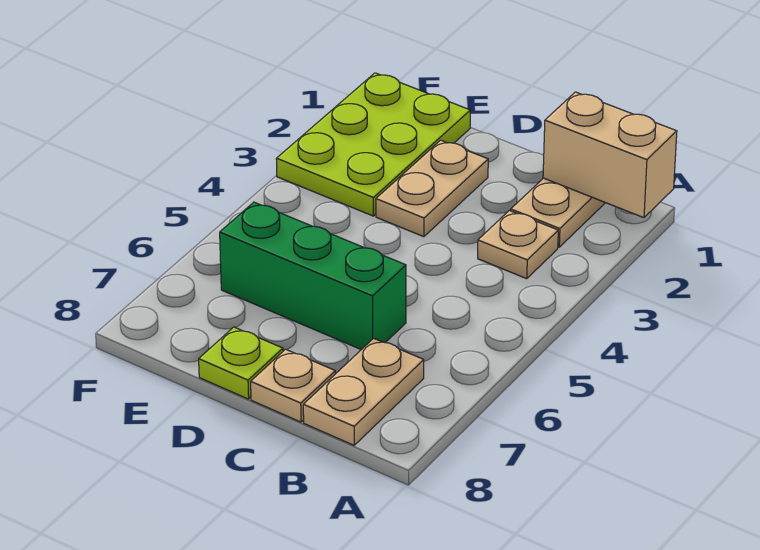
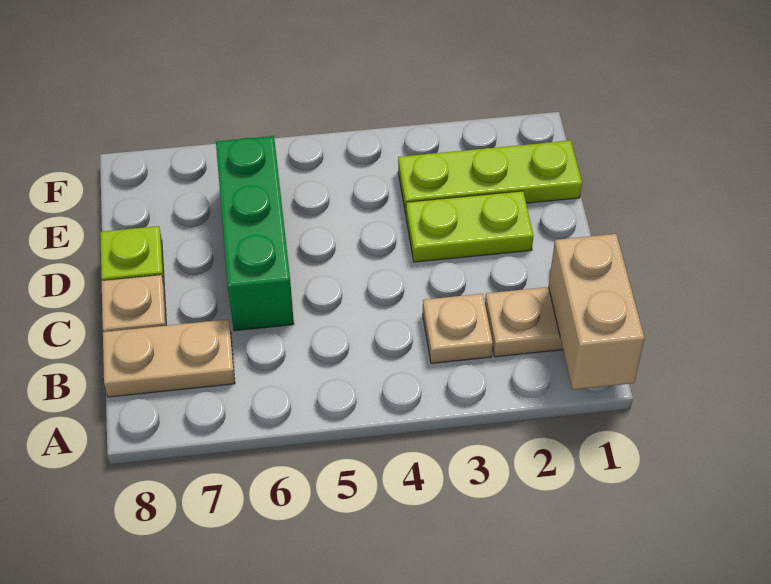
tan 1x2 plate [376,140,488,237] -> lime 1x2 plate [406,191,533,262]
lime 2x3 plate [276,73,470,216] -> lime 1x3 plate [398,141,582,214]

